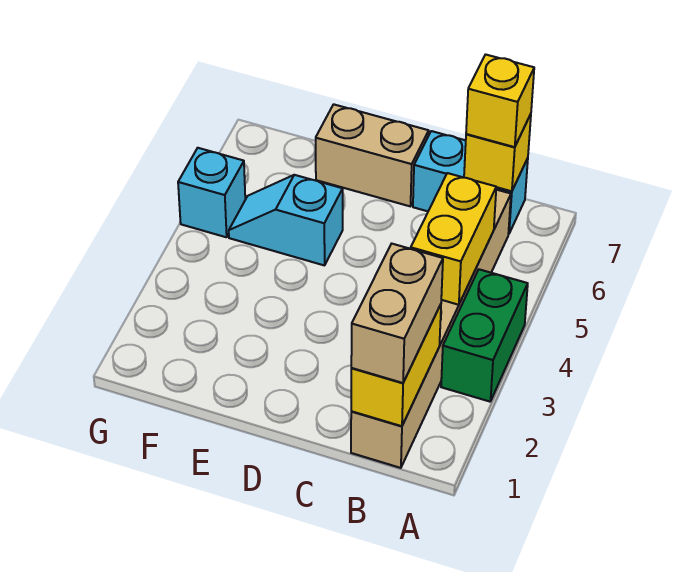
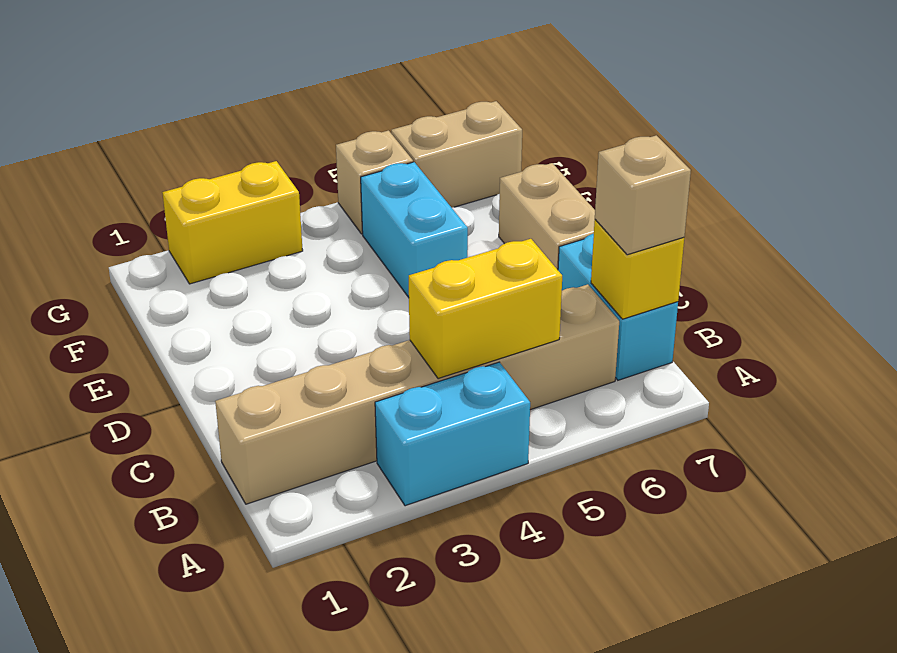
green 1x2 brick [441,269,528,402] -> cyan 1x2 brick [375,362,530,506]
yellow 1x2 brick [351,304,441,426] -> yellow 1x2 brick moved to [163,161,303,284]
tan 1x2 brick [351,244,443,383] -> tan 1x2 brick moved to [391,101,522,208]
yellow 1x1 brick [466,55,534,147] -> tan 1x1 brick [595,135,691,255]
cyan 1x2 slope [229,175,343,265] -> cyan 1x2 brick [361,162,468,297]
cyan 1x1 brick [178,148,245,237] -> tan 1x1 brick [336,130,413,234]

